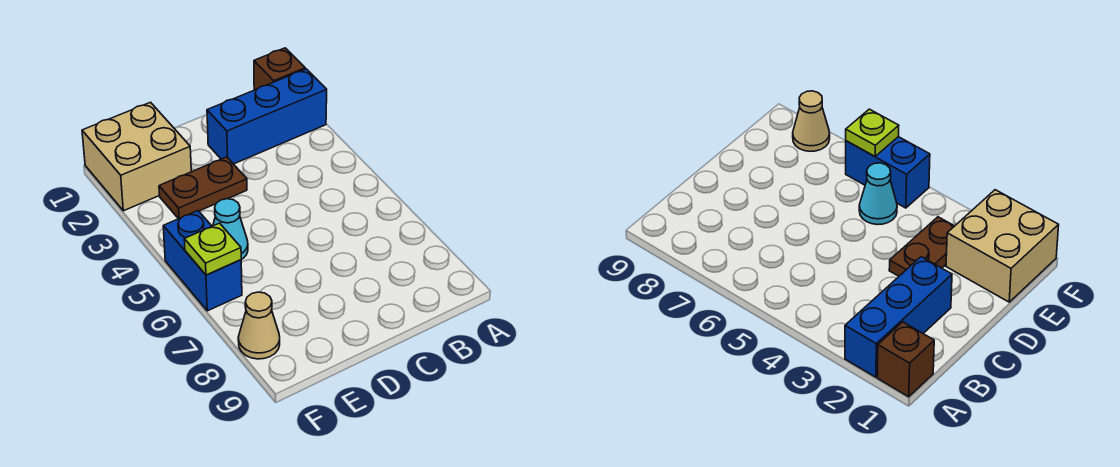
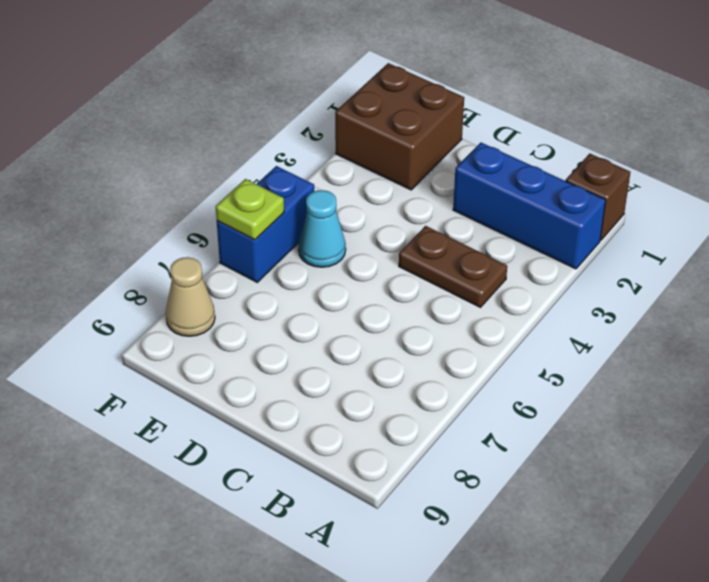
brown 1x2 plate [159,157,247,219] -> brown 1x2 plate moved to [399,226,507,307]
tan 2x2 brick [82,102,191,211] -> brown 2x2 brick [335,63,464,190]

